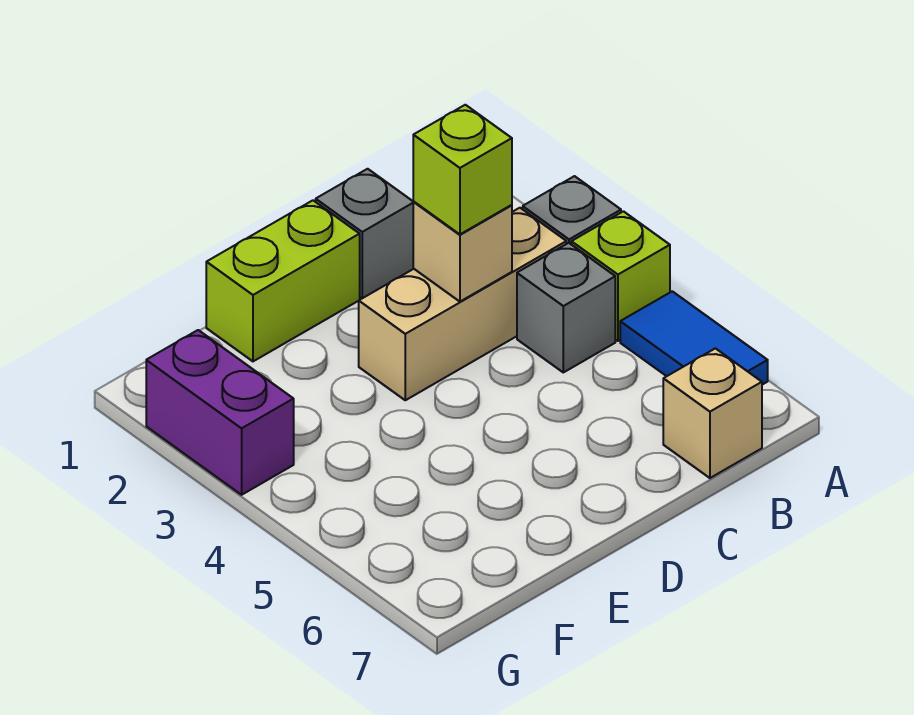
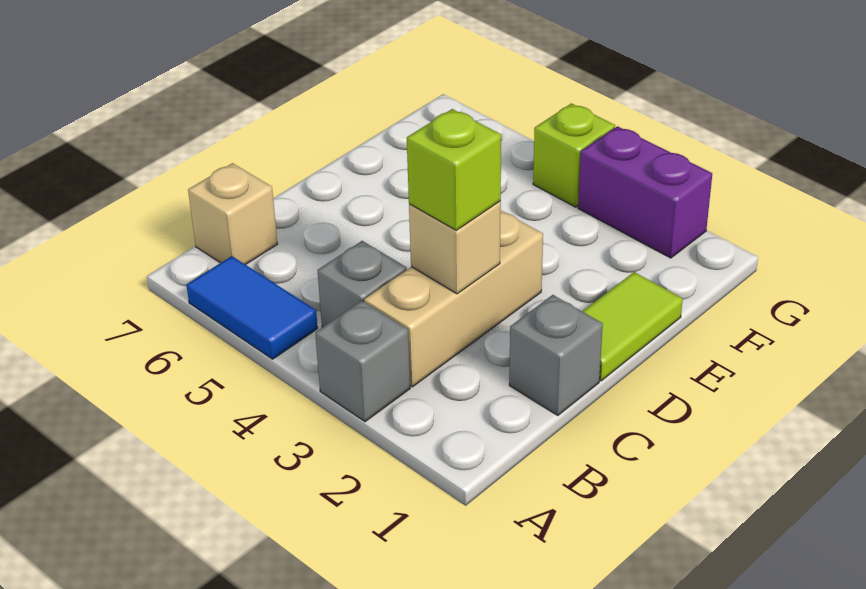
lime 1x1 brick [571,211,670,341] -> lime 1x1 brick moved to [533,103,615,207]
lime 1x2 brick [206,200,360,361] -> lime 1x2 tile [582,272,683,381]

